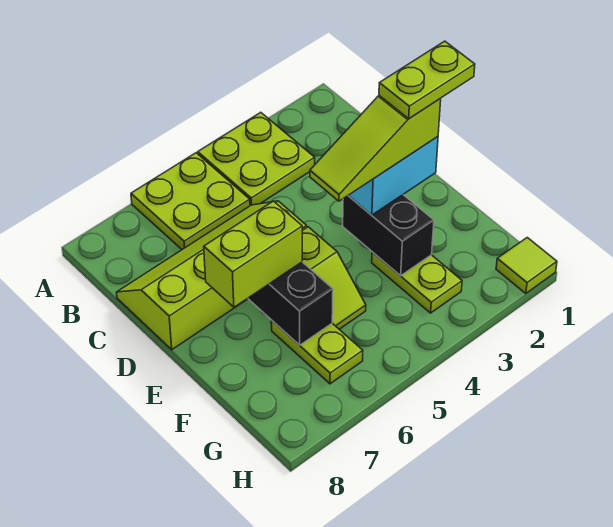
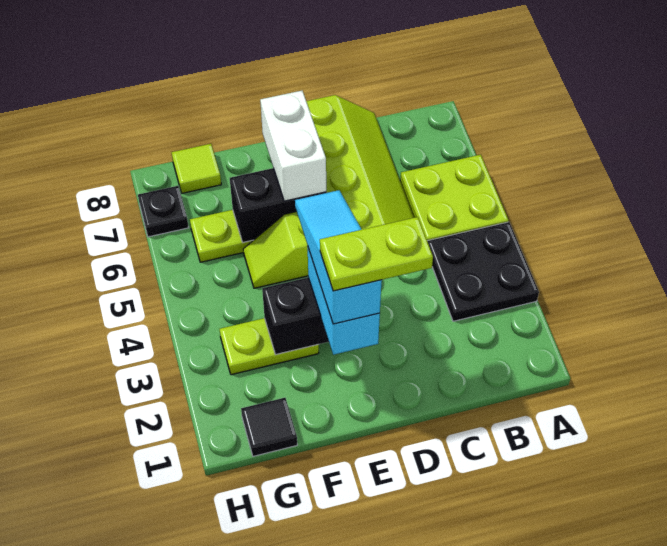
lime 2x2 plate [198,112,315,206] -> black 2x2 plate [427,222,539,321]
lime 1x2 plate [379,41,475,118] -> lime 1x2 plate turned to [320,217,433,291]
lime 1x3 slope [310,96,441,201] -> cyan 1x3 slope [295,190,382,324]
lime 1x2 brick [204,201,302,307] -> white 1x2 brick [260,91,326,201]
none -> black 1x1 tile [241,398,297,456]
lime 1x1 tile [496,238,557,294] -> lime 1x1 tile moved to [172,144,221,193]
none -> black 1x1 plate [138,186,189,237]

